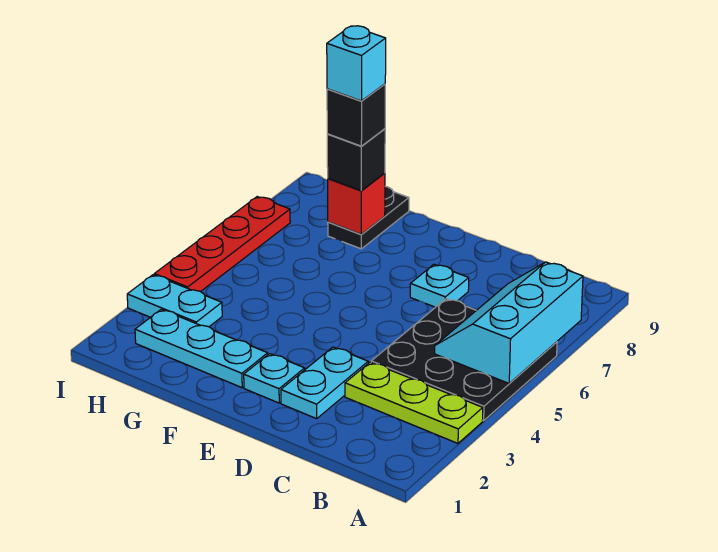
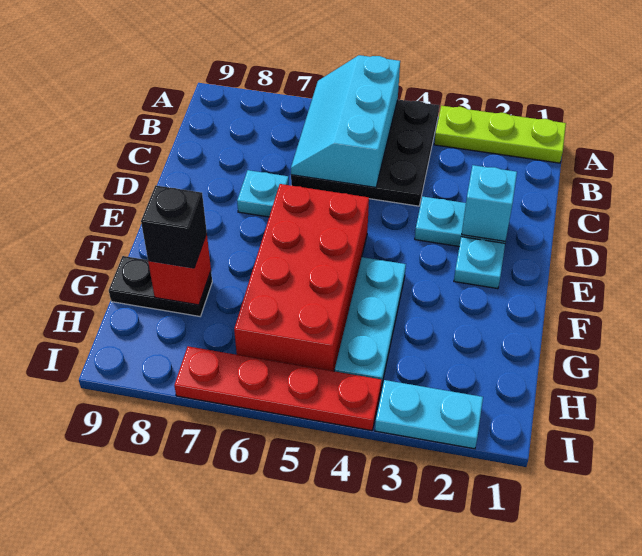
lime 1x3 plate [345,362,483,443] -> lime 1x3 plate turned to [434,106,566,163]
cyan 2x3 slope [435,262,583,383] -> cyan 2x3 slope turned to [291,55,400,187]
none -> red 2x4 brick [234,184,369,371]
cyan 1x3 plate [135,309,268,388] -> cyan 1x3 plate moved to [335,257,406,386]
black 1x1 brick [327,84,385,146] -> none
cyan 1x1 brick [327,26,386,101] -> cyan 1x1 brick moved to [462,165,517,241]
cyan 1x2 plate [127,275,222,327] -> cyan 1x2 plate turned to [375,380,483,449]

